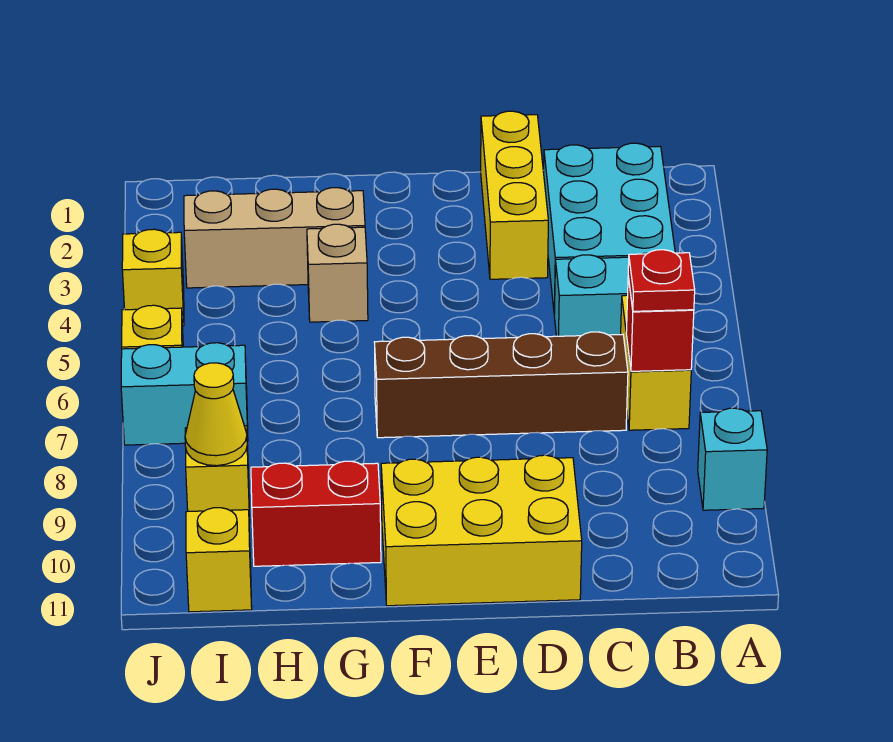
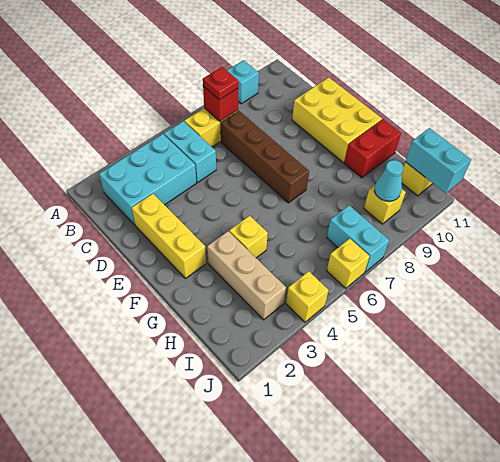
yellow 1x3 brick [481,111,548,279] -> yellow 1x3 brick turned to [132,194,206,278]
tan 1x1 brick [307,224,368,322] -> yellow 1x1 brick [229,216,268,258]
red 1x2 brick [251,461,381,566] -> red 1x2 brick turned to [344,119,401,178]
yellow 1x1 cone [185,363,247,466] -> cyan 1x1 cone [375,160,403,201]
none -> cyan 1x2 brick [405,128,471,193]

